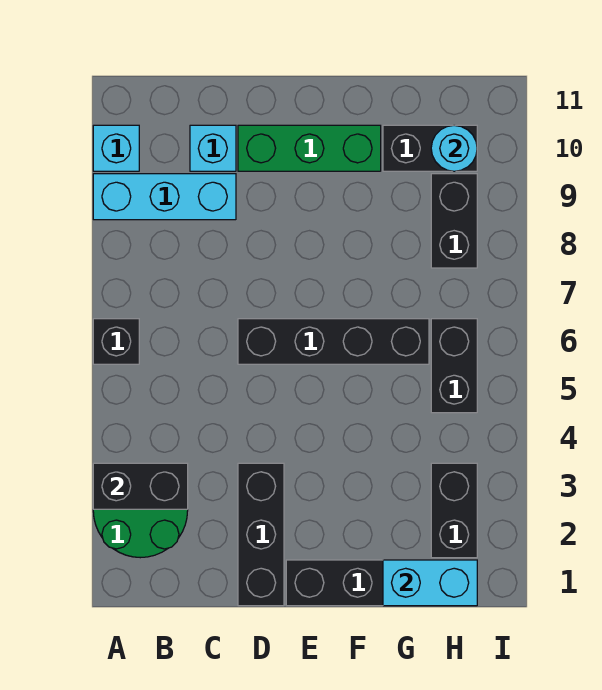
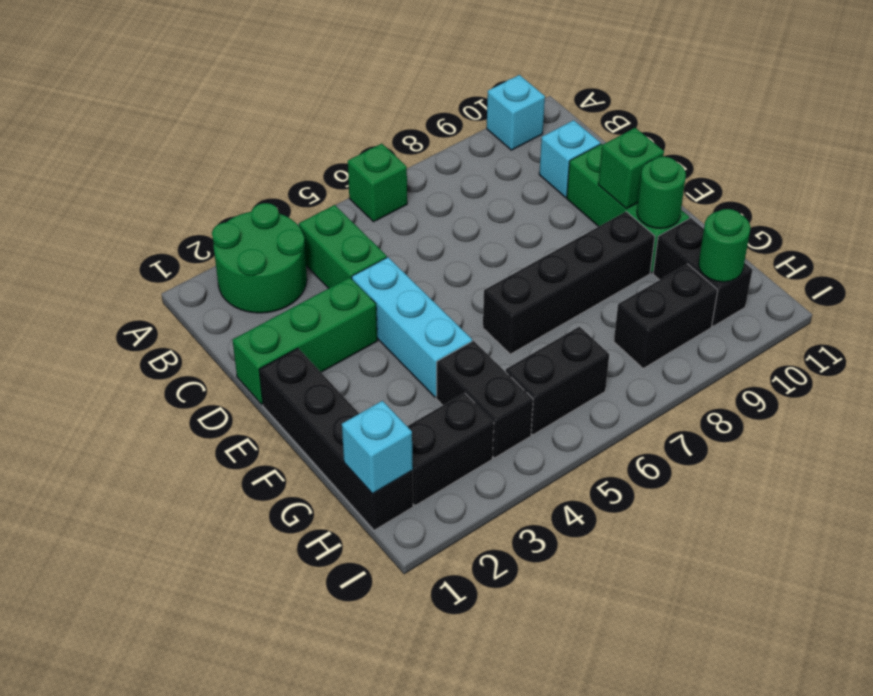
black 1x2 brick [93,463,188,509] -> black 1x2 brick moved to [436,341,533,458]
black 1x1 brick [93,319,139,364] -> green 1x1 brick [348,144,407,222]
cyan 1x3 brick [93,174,236,220] -> cyan 1x3 brick moved to [352,257,472,397]
none -> green 1x2 brick [299,205,387,288]
black 1x3 brick [238,463,284,606] -> green 1x3 brick [233,277,377,405]
black 1x4 brick [238,319,429,364] -> black 1x4 brick turned to [483,212,655,354]
none -> green 1x1 brick [598,128,664,209]
none -> green 1x1 round brick [637,157,686,229]
cyan 1x2 brick [383,560,477,606] -> cyan 1x1 brick [342,401,413,494]
cyan 1x1 round brick [431,125,477,171] -> green 1x1 round brick [699,209,750,282]

